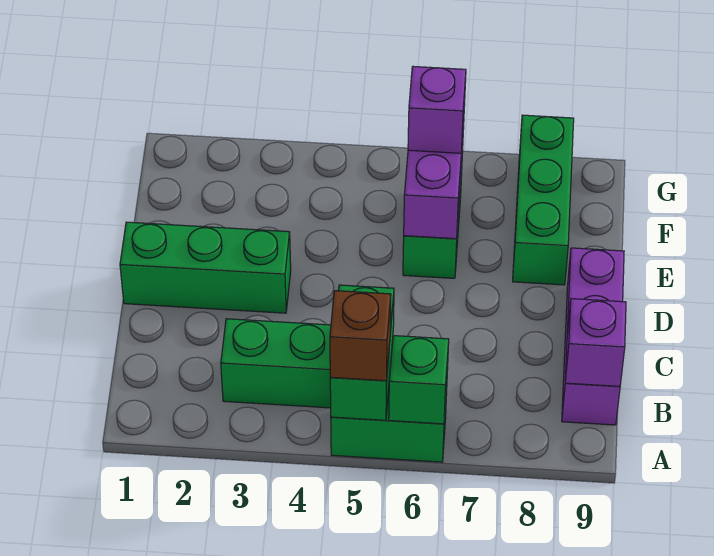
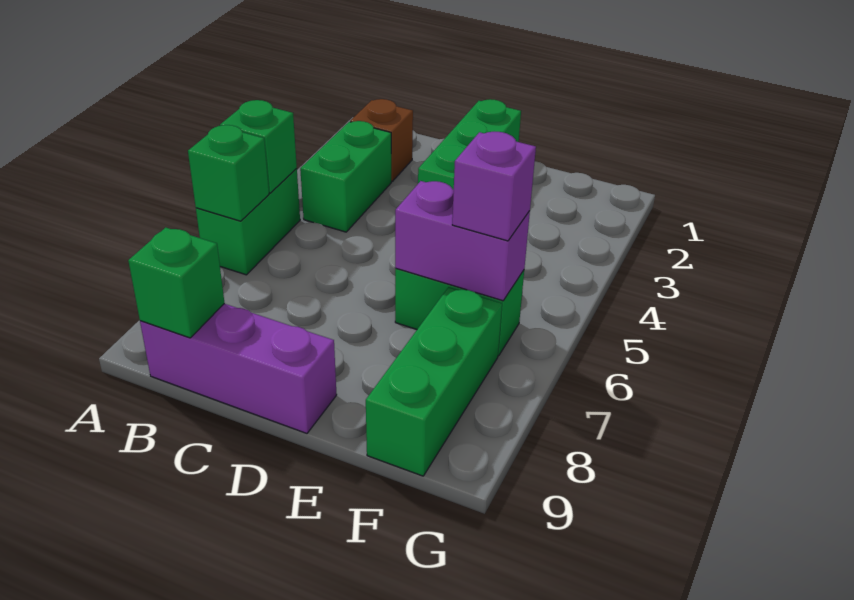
green 1x2 brick [330,285,394,420] -> green 1x1 brick [220,100,297,193]
brown 1x1 brick [330,291,391,381] -> brown 1x1 brick moved to [350,99,413,181]
purple 1x1 brick [565,299,626,386] -> green 1x1 brick [128,227,224,338]
green 1x3 brick [513,115,574,285] -> green 1x3 brick turned to [366,287,502,476]

